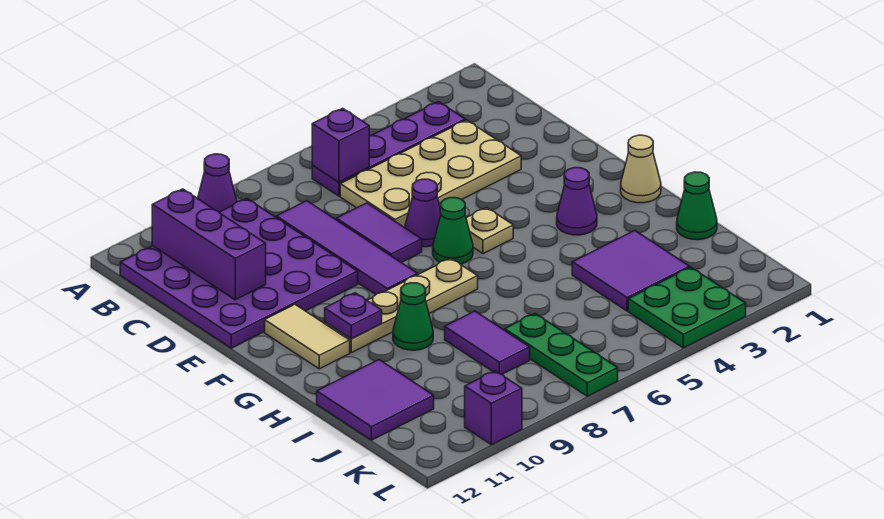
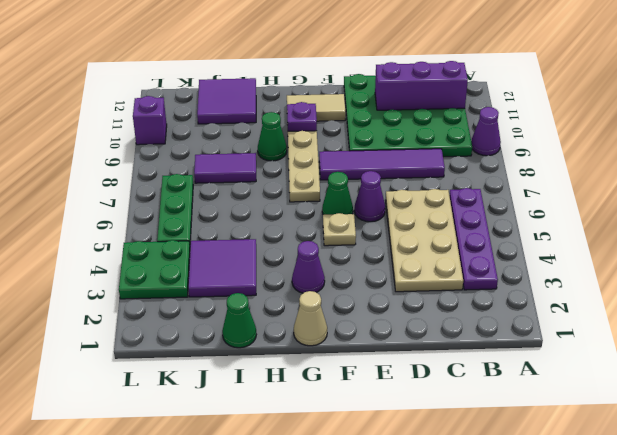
purple 1x1 brick [312,108,369,182] -> none
purple 4x4 plate [120,199,358,348] -> green 4x4 plate [344,74,472,157]
purple 1x2 tile [336,203,422,263] -> none
green 1x3 plate [505,314,618,396] -> green 1x3 plate turned to [157,174,193,245]

